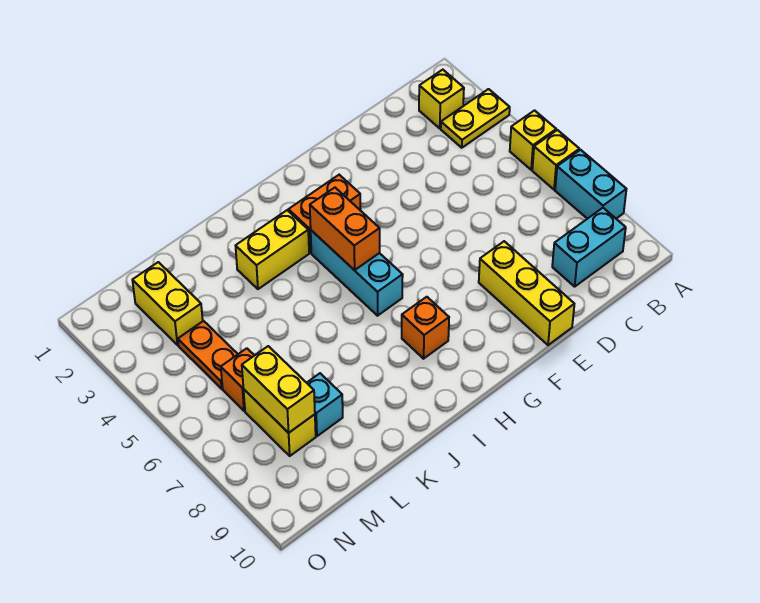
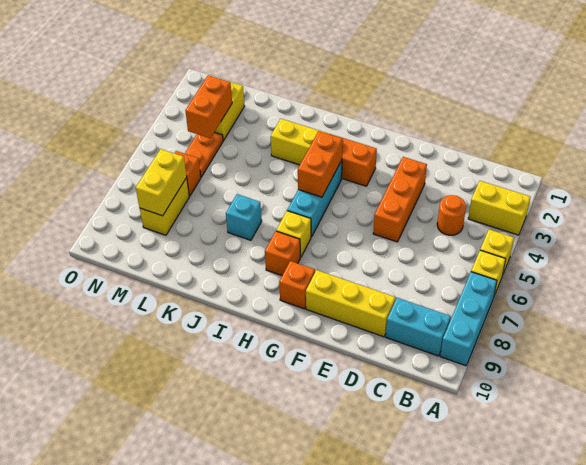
yellow 1x2 plate [441,89,510,148] -> yellow 1x2 brick [468,181,530,235]
cyan 1x2 brick [555,150,626,219] -> cyan 1x3 brick [440,272,497,366]
yellow 1x1 brick [419,70,464,128] -> yellow 1x1 brick moved to [276,211,311,257]
none -> orange 1x1 round brick [437,195,466,235]
none -> orange 1x3 brick [373,157,427,242]
yellow 1x3 brick [479,241,574,345] -> yellow 1x3 brick turned to [306,270,395,337]
none -> orange 1x1 brick [279,261,315,309]
cyan 1x1 brick [307,373,343,436] -> cyan 1x1 brick moved to [226,194,262,240]
none -> orange 1x2 brick [185,75,232,138]

